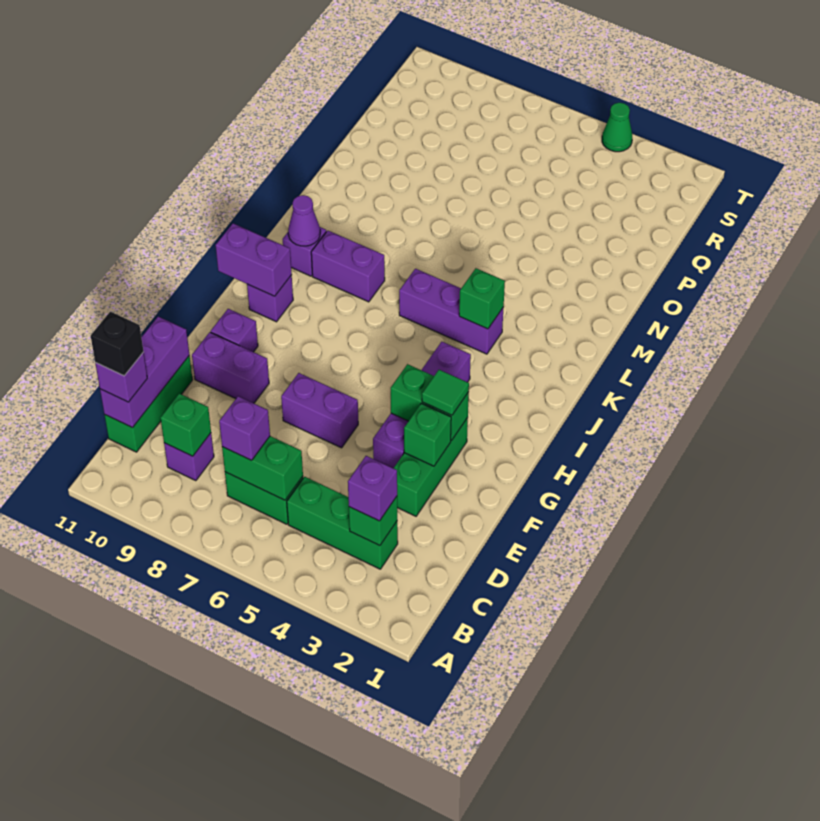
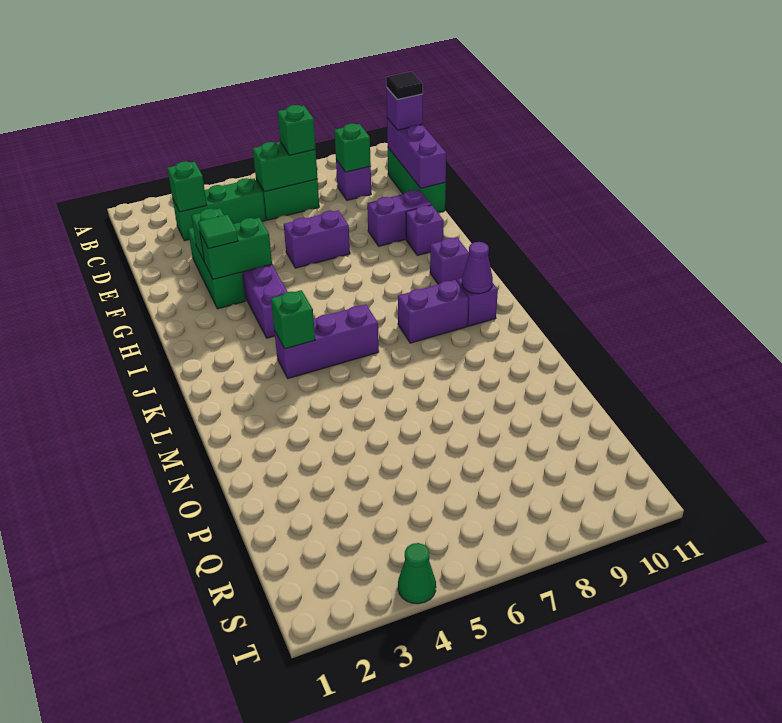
purple 1x1 brick [348,456,397,521] -> none
purple 1x1 brick [219,396,270,460] -> green 1x1 brick [278,105,316,155]
black 1x1 brick [91,312,143,376] -> black 1x1 tile [386,72,423,100]
purple 1x2 brick [216,223,292,296] -> none

